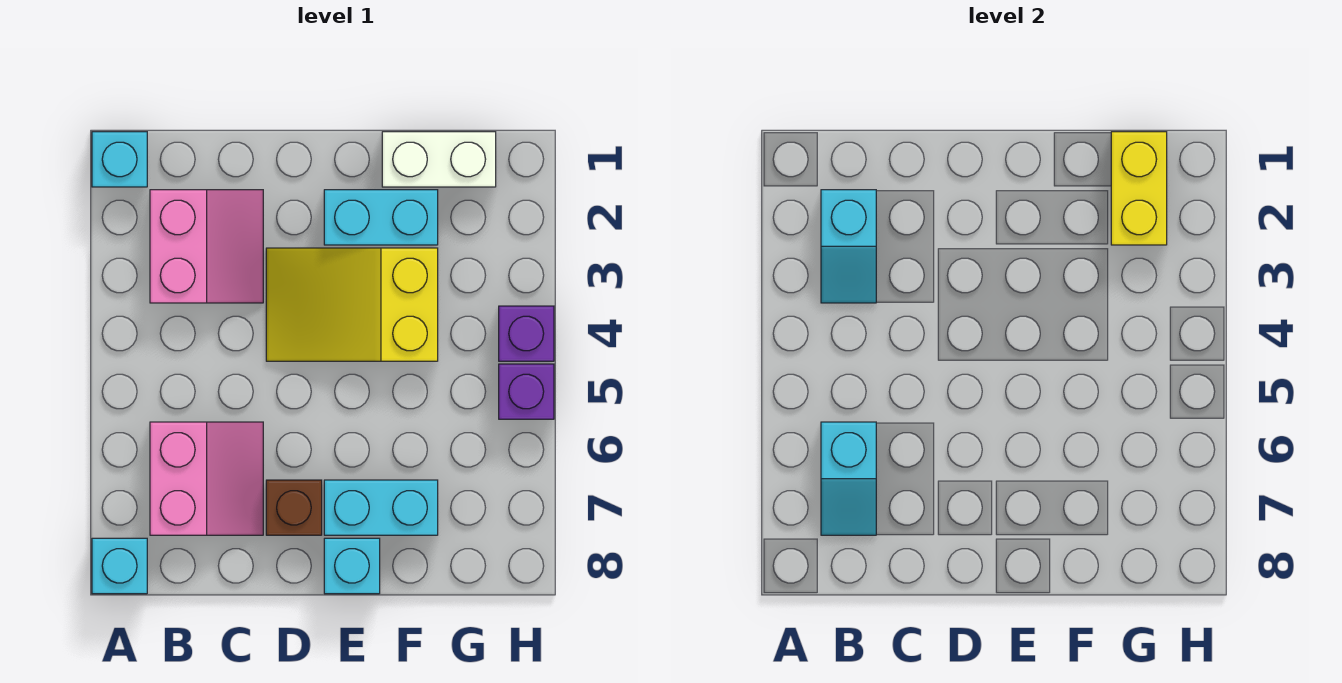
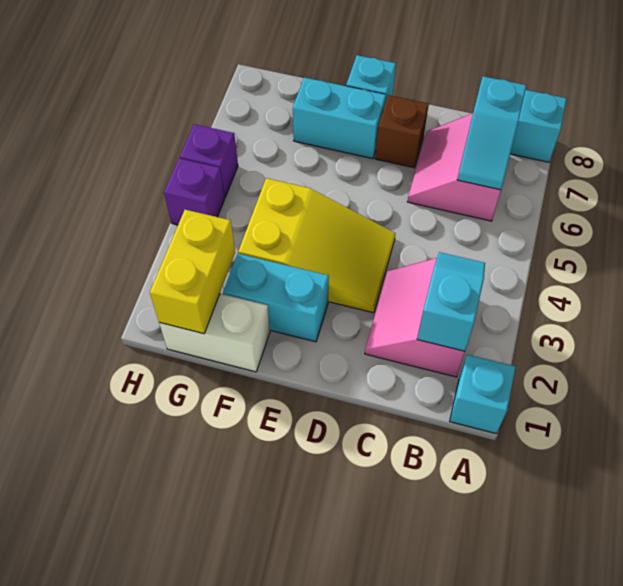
cyan 1x2 slope [821,422,876,535] -> cyan 1x2 slope turned to [458,76,527,190]

